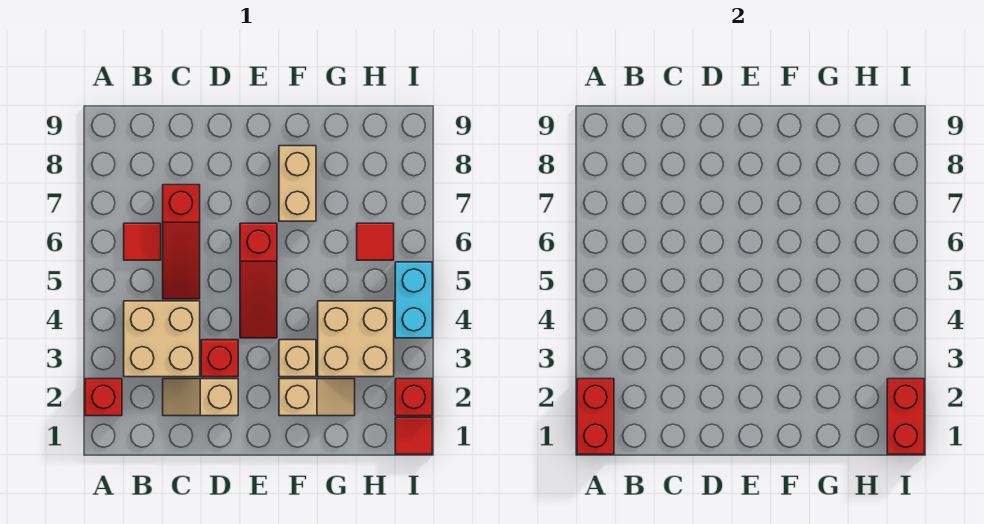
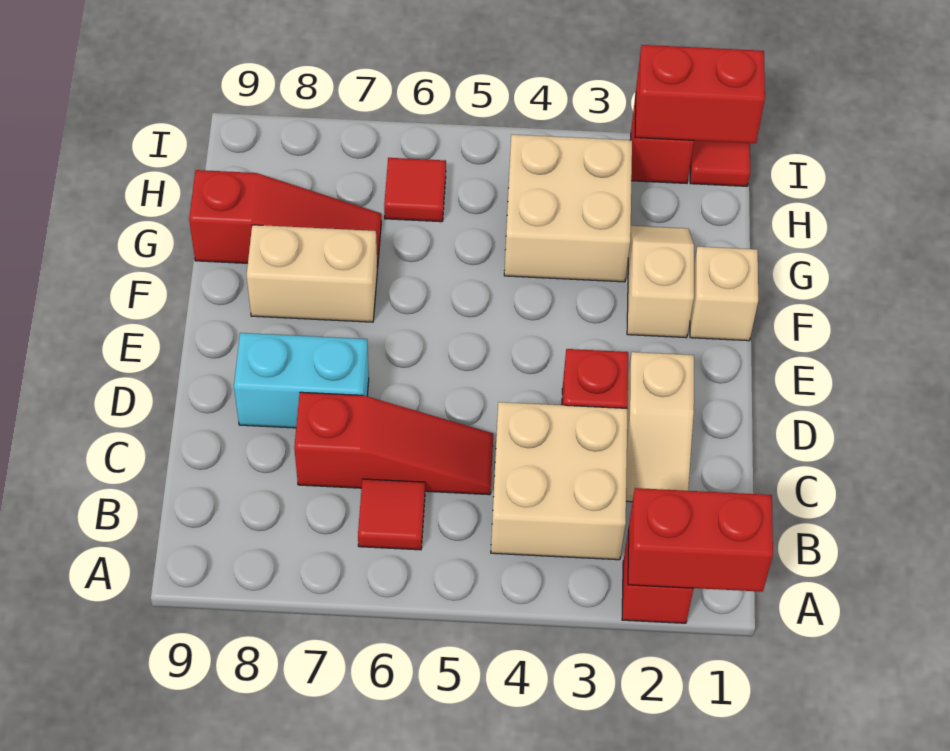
red 1x3 slope [240,223,277,338] -> red 1x3 slope moved to [189,170,381,269]
tan 1x1 brick [279,340,316,377] -> tan 1x1 brick moved to [690,247,758,341]
cyan 1x2 brick [395,262,432,338] -> cyan 1x2 brick moved to [234,333,369,428]

